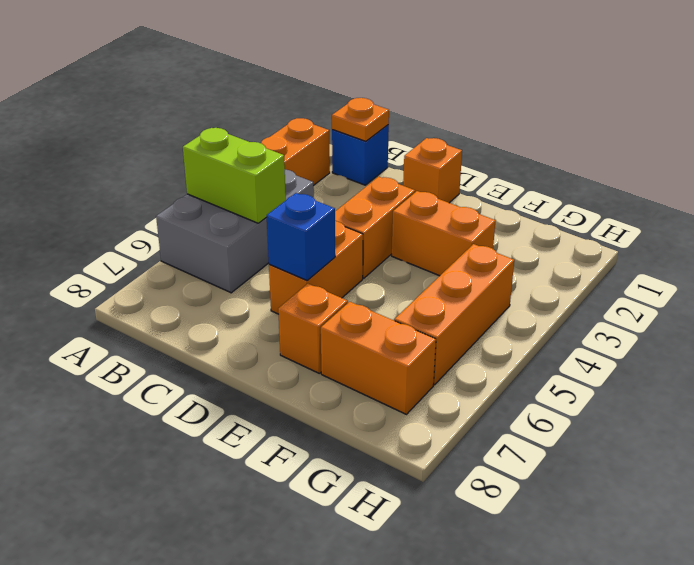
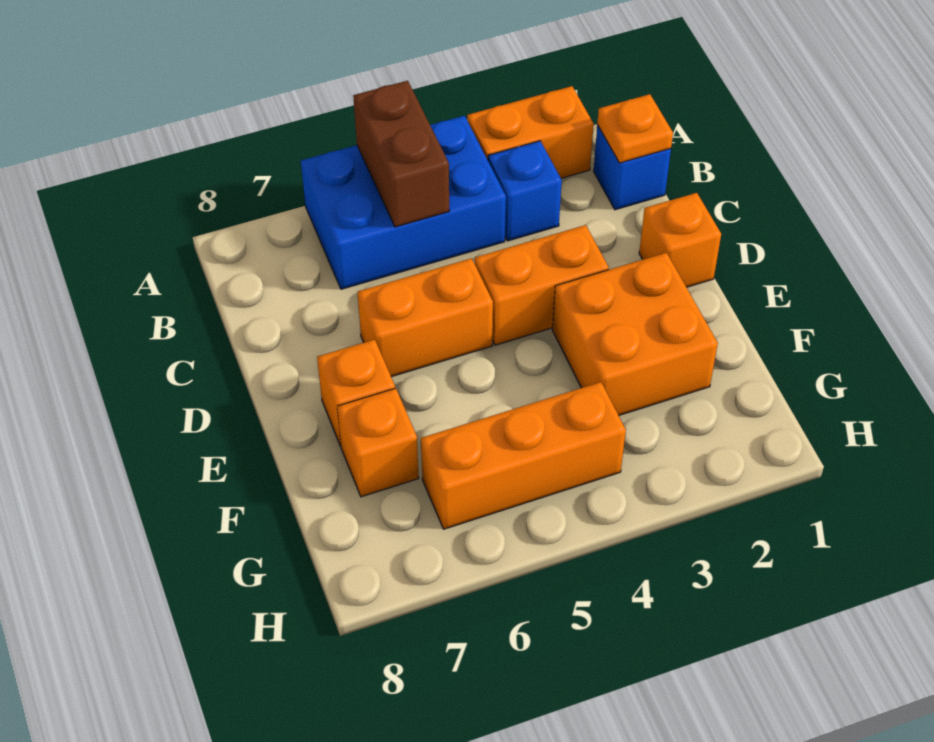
grey 2x3 brick [156,170,314,293] -> blue 2x3 brick [301,116,506,289]
lime 1x2 brick [183,128,286,223] -> brown 1x2 brick [353,81,449,227]
blue 1x1 brick [266,193,335,281] -> blue 1x1 brick moved to [488,141,562,241]
orange 1x2 brick [392,191,495,276] -> orange 2x2 brick [552,253,718,415]
orange 1x2 brick [321,302,436,414] -> orange 1x1 brick [337,388,419,497]

